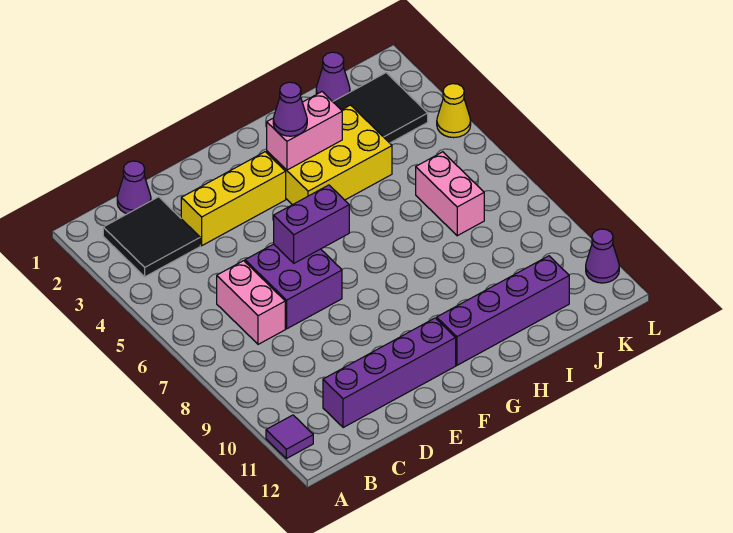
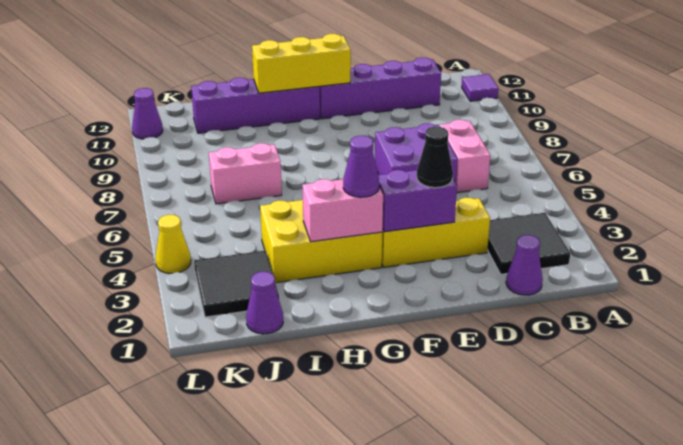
none -> black 1x1 cone [417,127,453,188]
purple 1x2 brick [274,185,349,263] -> purple 1x2 brick moved to [378,170,457,232]
none -> yellow 1x3 brick [252,34,351,93]
pink 1x2 brick [416,152,484,236] -> pink 1x2 brick turned to [209,143,282,204]

